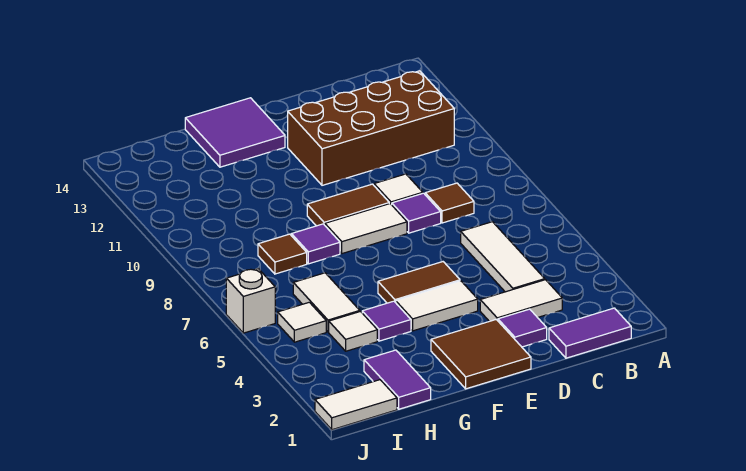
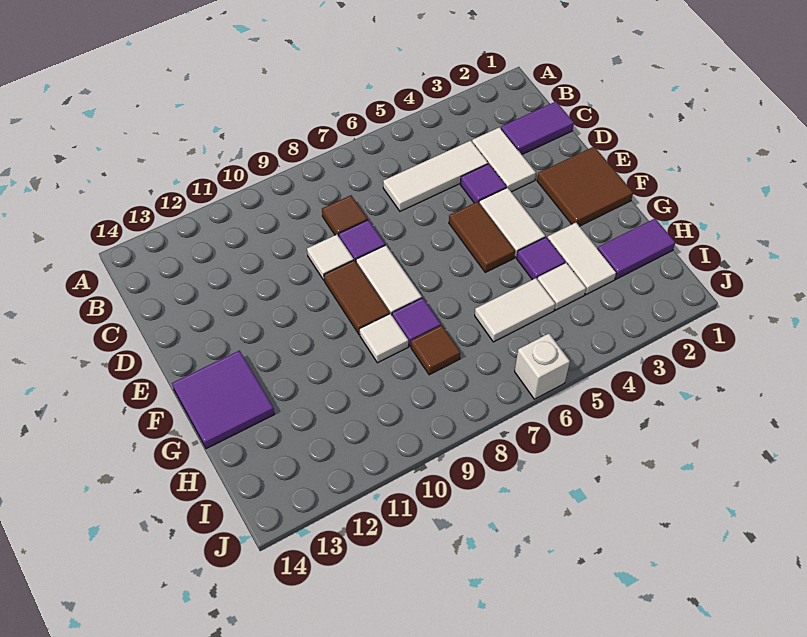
purple 1x2 tile [549,308,631,358] -> purple 1x2 tile turned to [501,102,574,154]
brown 2x4 brick [288,71,454,185] -> none
purple 1x1 tile [498,309,547,347] -> purple 1x1 tile moved to [460,164,507,203]
white 1x2 tile [315,380,397,430] -> white 1x2 tile moved to [548,223,616,294]
white 1x1 tile [278,302,326,342] -> white 1x1 tile moved to [360,314,408,363]

